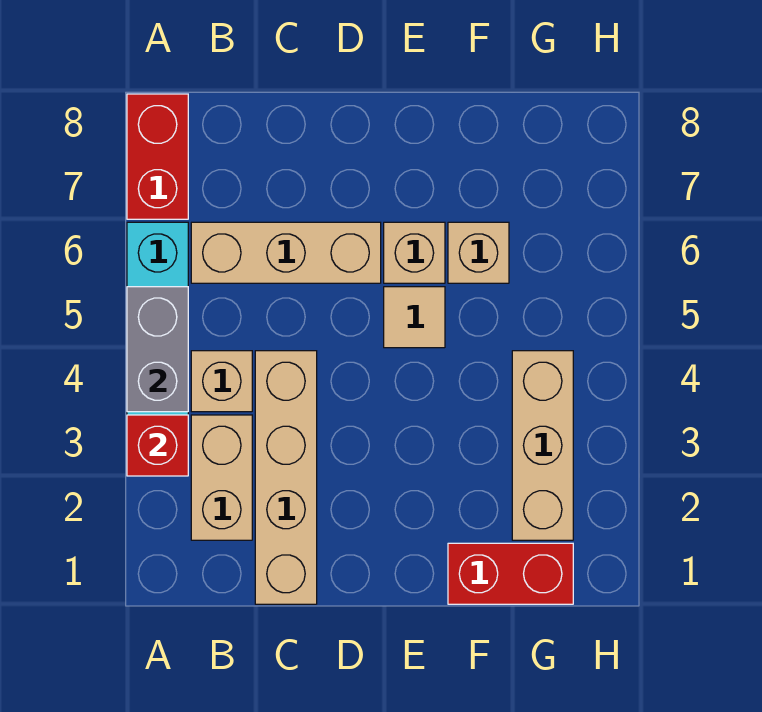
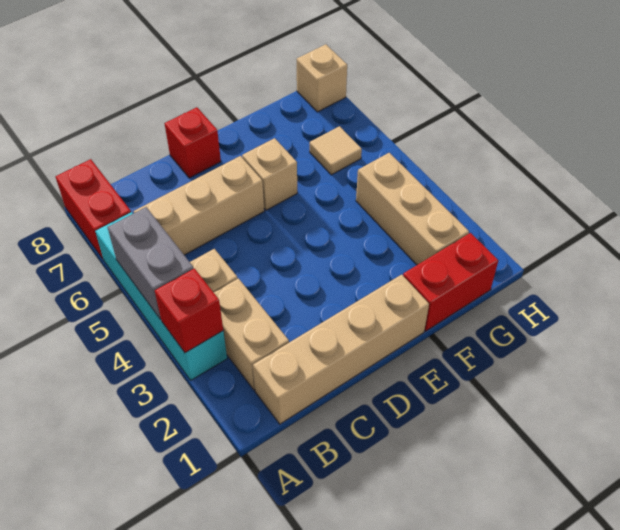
tan 1x4 brick [255,351,317,604] -> tan 1x4 brick turned to [253,275,429,424]
none -> red 1x1 brick [165,107,221,178]
tan 1x1 tile [384,287,445,348] -> tan 1x1 tile moved to [310,126,362,175]
tan 1x1 brick [448,222,509,283] -> tan 1x1 brick moved to [297,44,347,112]

